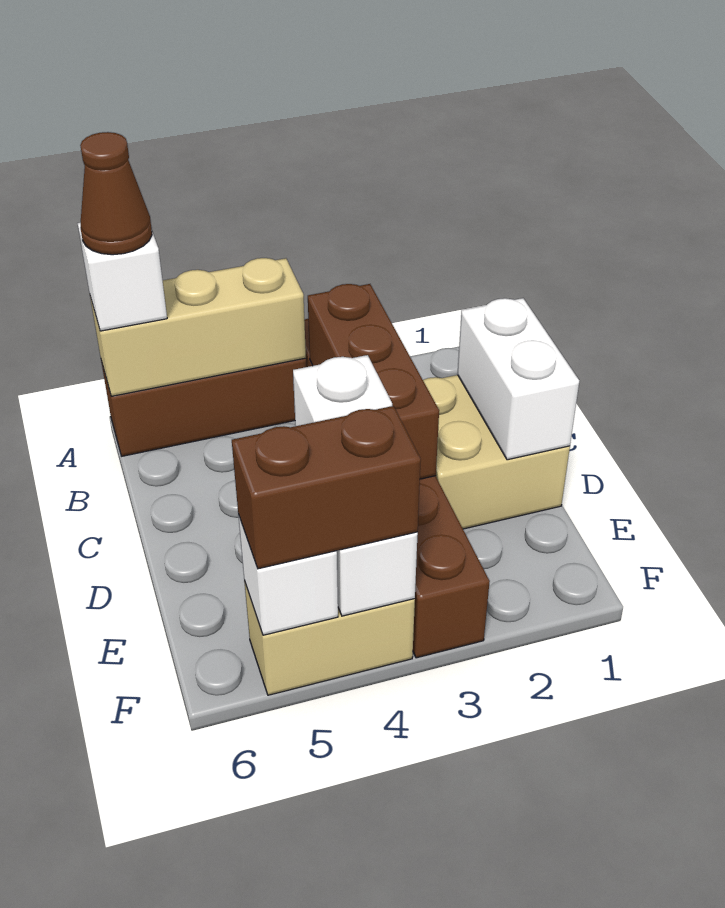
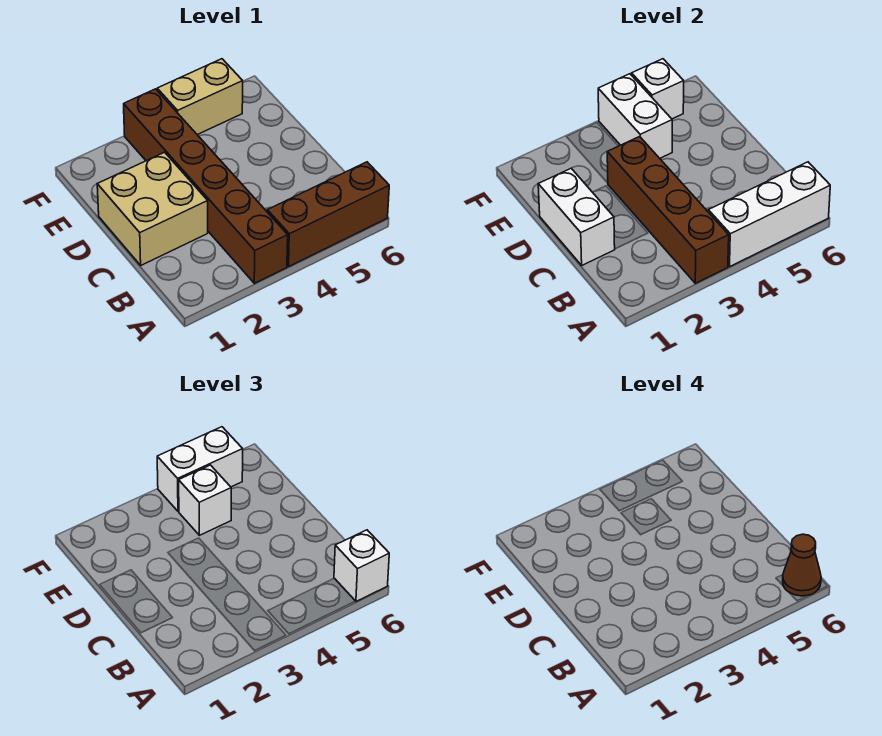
tan 1x3 brick [90,258,306,396] -> white 1x3 brick [708,162,830,266]
brown 1x3 brick [308,284,439,479] -> brown 1x4 brick [607,137,729,283]
brown 1x2 brick [232,406,421,569] -> white 1x2 brick [157,427,243,511]

